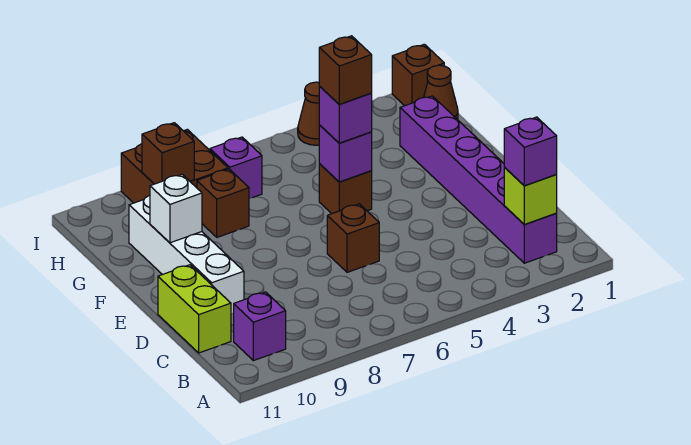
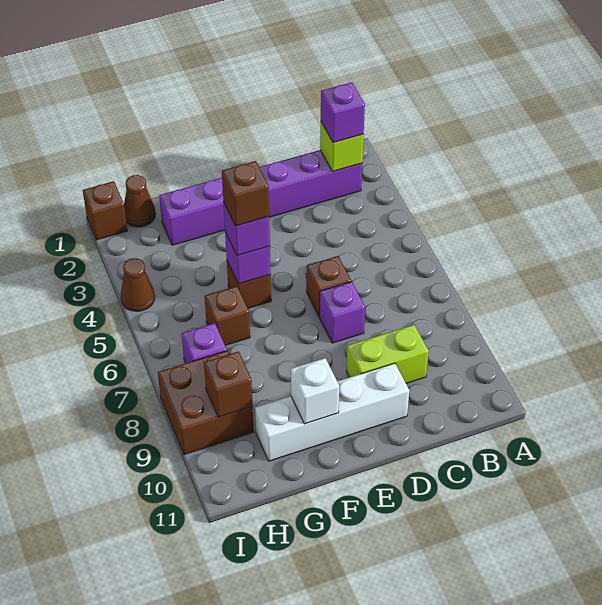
purple 1x1 brick [234,292,286,361] -> purple 1x1 brick moved to [319,282,365,343]
lime 1x2 brick [158,265,231,353] -> lime 1x2 brick moved to [346,325,429,383]
brown 1x1 brick [197,169,249,237] -> brown 1x1 brick moved to [205,286,250,345]

